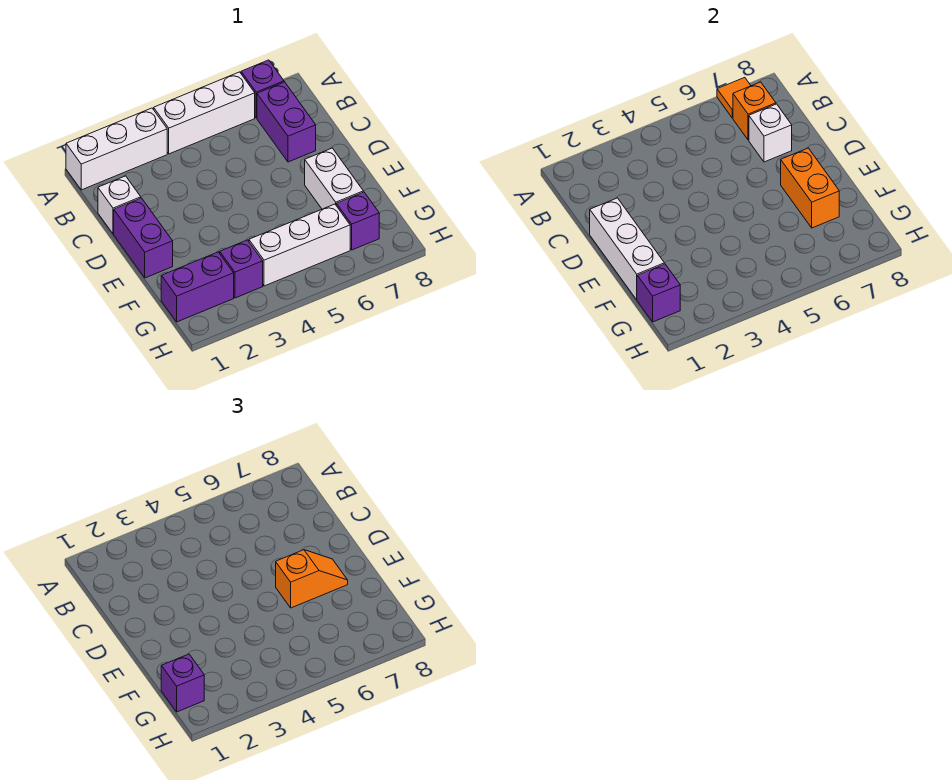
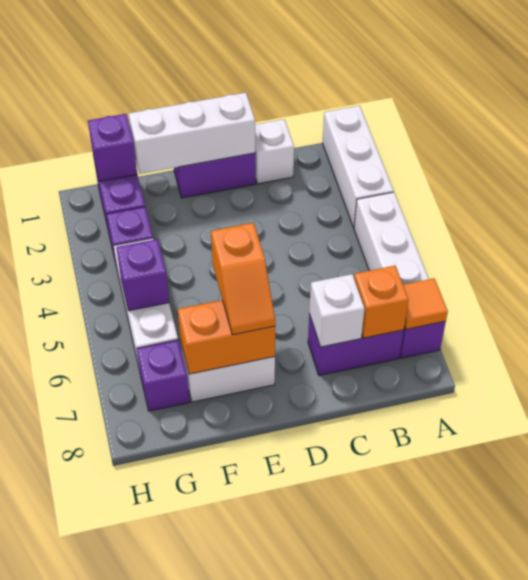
purple 1x1 brick [161,654,204,712] -> purple 1x1 brick moved to [116,239,169,311]

